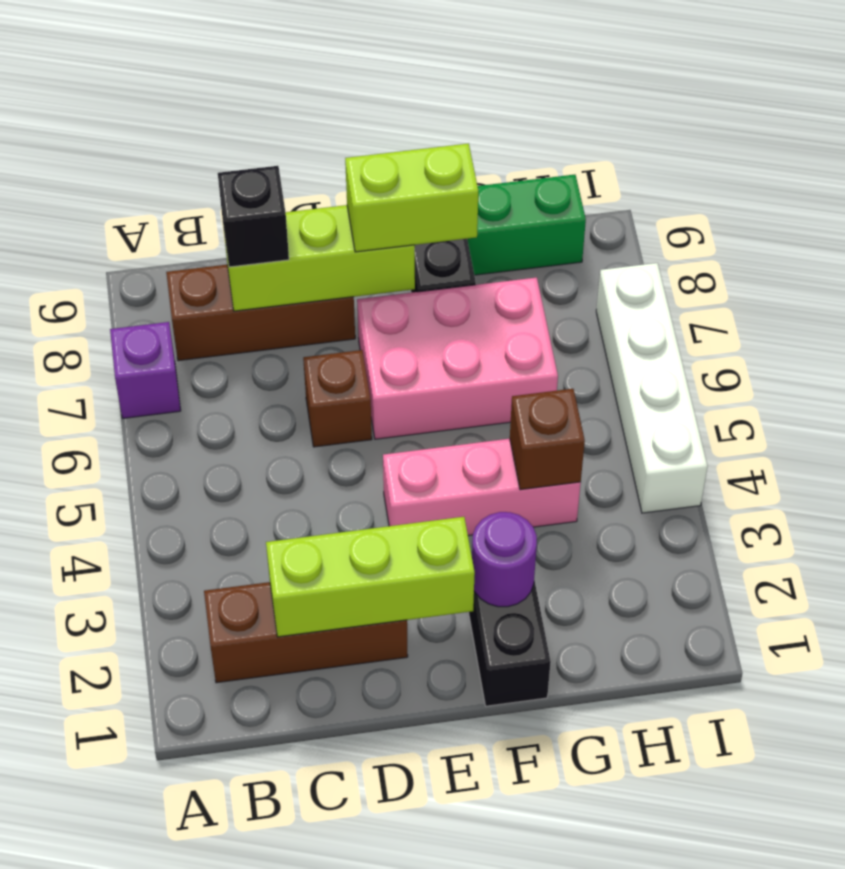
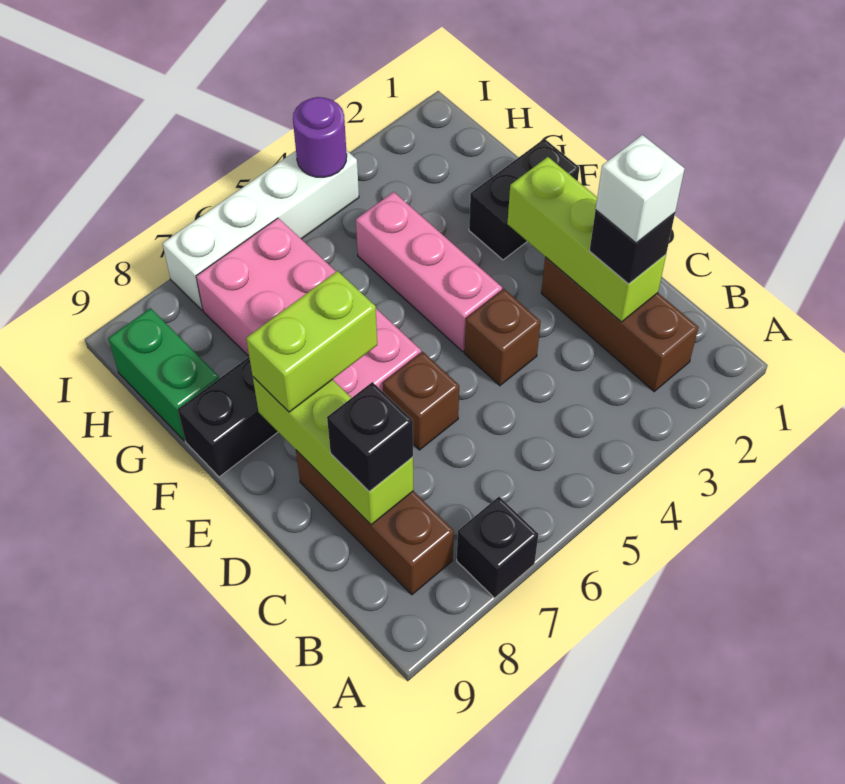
purple 1x1 brick [110,322,181,418] -> black 1x1 brick [457,497,538,598]
none -> black 1x1 brick [590,210,675,284]
none -> white 1x1 brick [596,135,685,243]
pink 2x3 brick [357,277,558,439] -> pink 2x4 brick [196,218,421,398]
lime 1x2 brick [345,143,478,252] -> lime 1x2 brick turned to [246,271,377,412]
purple 1x1 round brick [472,512,537,607] -> purple 1x1 round brick moved to [293,97,347,177]
brown 1x1 brick [510,389,585,490] -> brown 1x1 brick moved to [464,289,541,386]

